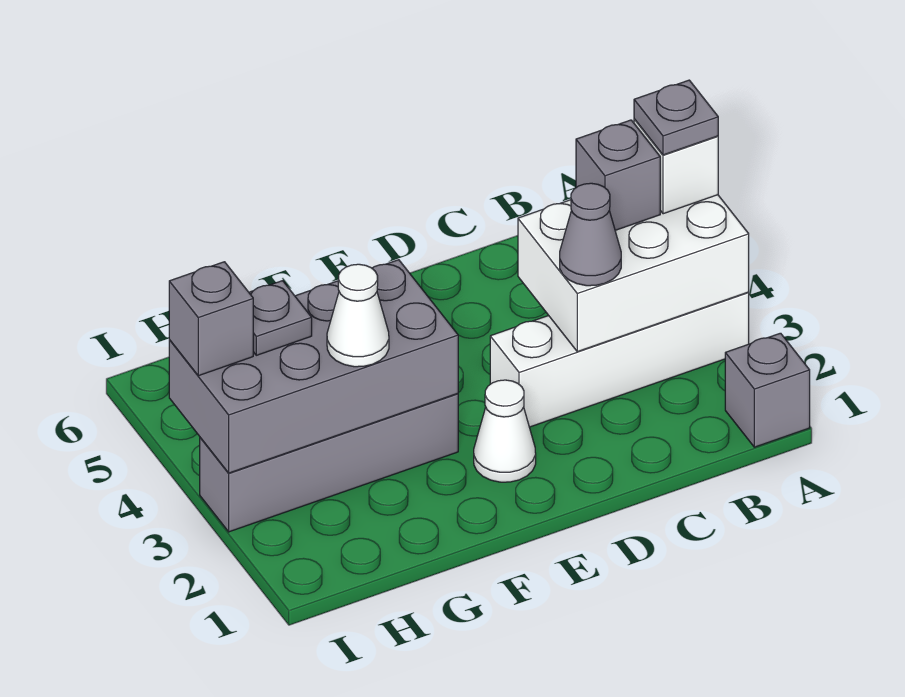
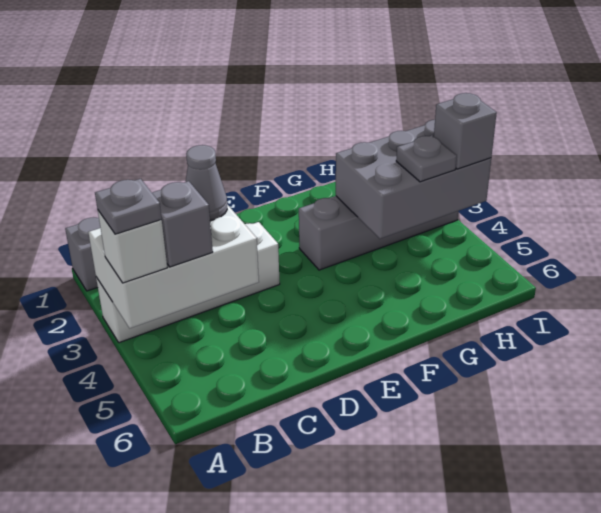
white 1x1 cone [474,380,536,482] -> none
grey 2x4 brick [169,260,458,473] -> grey 2x3 brick [336,120,491,239]
white 1x1 cone [327,264,389,367] -> none

